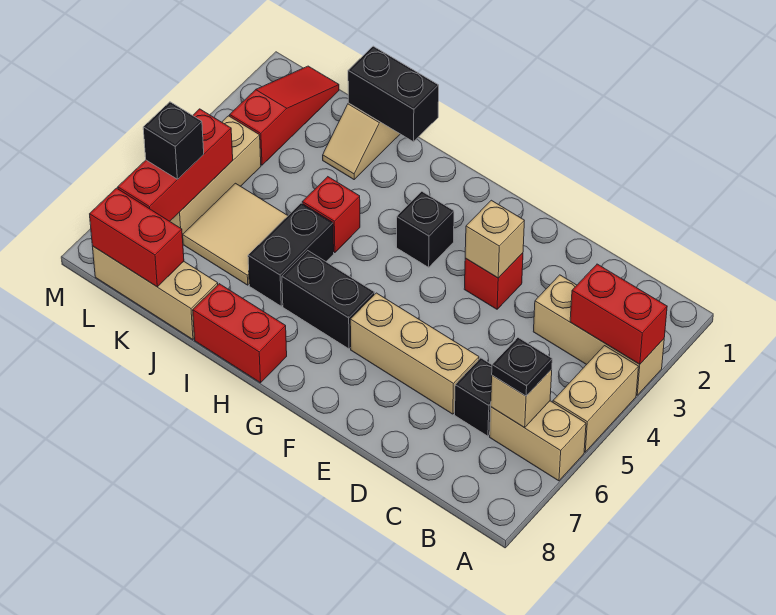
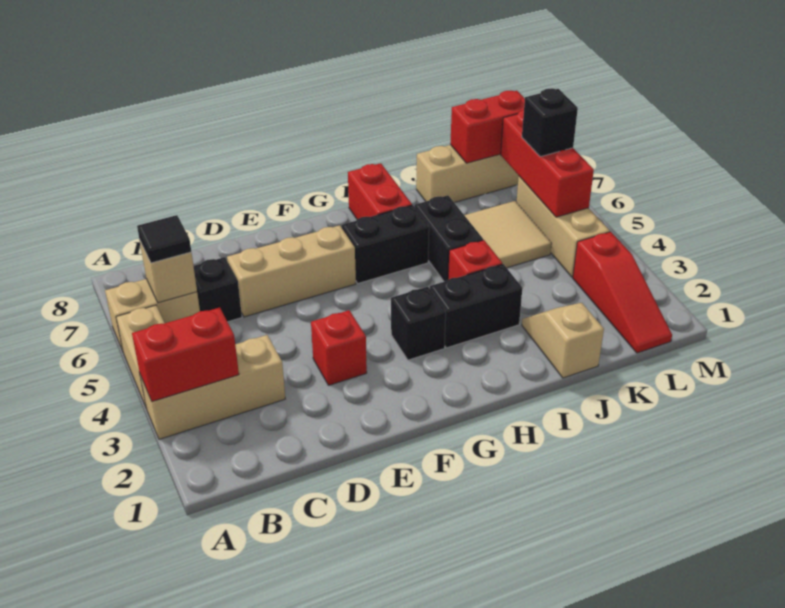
black 1x1 plate [492,338,552,396] -> black 1x1 tile [137,215,191,263]
tan 1x1 brick [465,200,524,278] -> none
red 1x2 brick [193,284,287,383] -> red 1x2 brick turned to [348,163,412,219]
black 1x2 brick [348,46,439,142] -> black 1x2 brick moved to [430,264,522,348]

